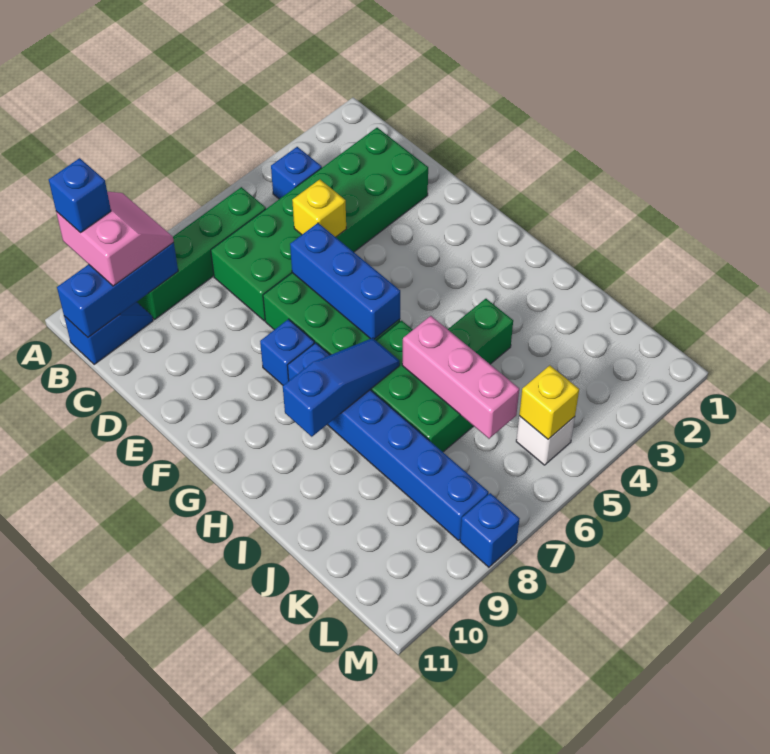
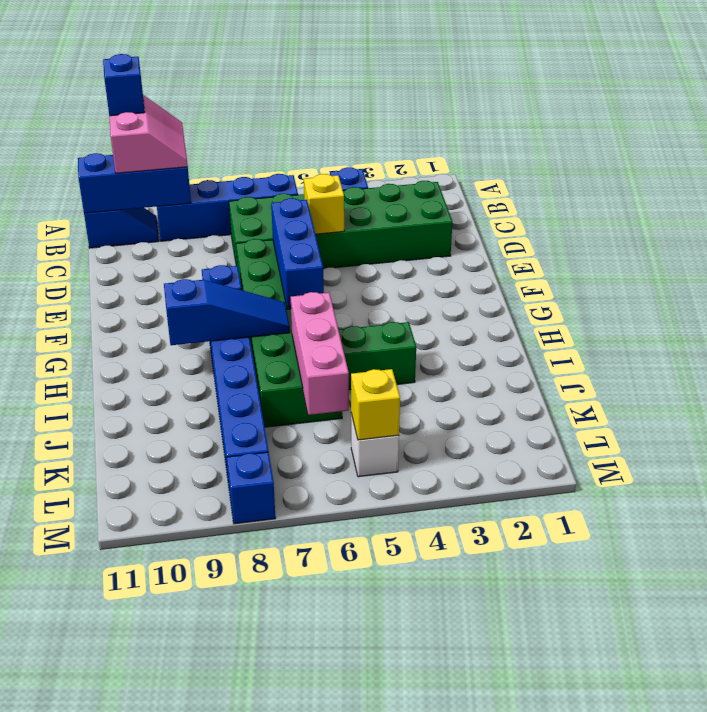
green 1x4 brick [137,187,266,320] -> blue 1x4 brick [157,174,298,241]

